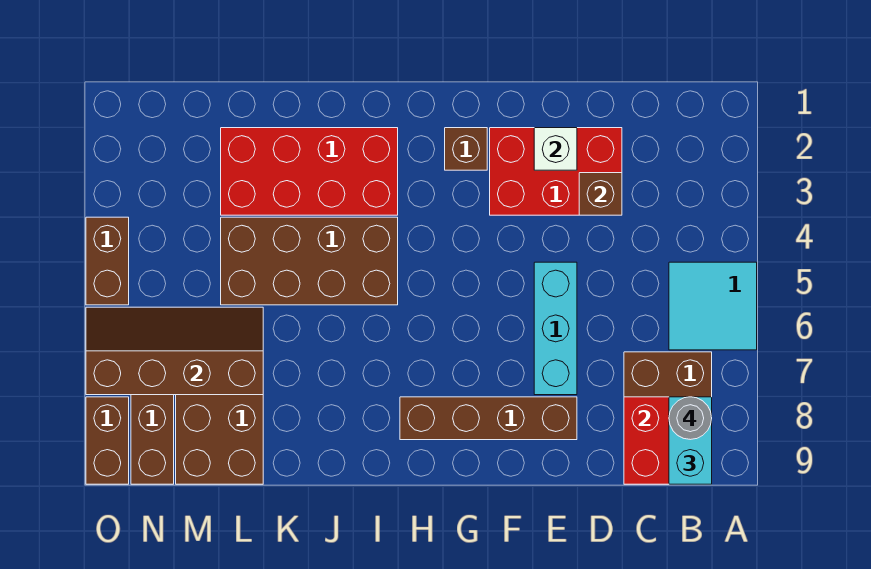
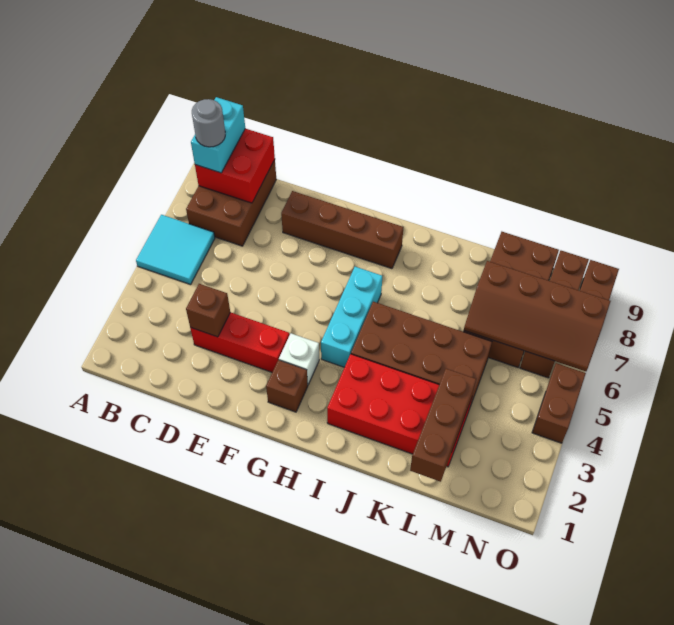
red 2x3 brick [490,128,622,215] -> red 1x3 brick [190,312,289,372]
white 1x1 brick [534,128,577,170] -> white 1x1 brick moved to [279,333,319,384]
cyan 1x3 brick [534,262,577,395] -> cyan 1x3 brick moved to [321,267,382,367]
none -> brown 1x3 brick [410,369,476,482]

